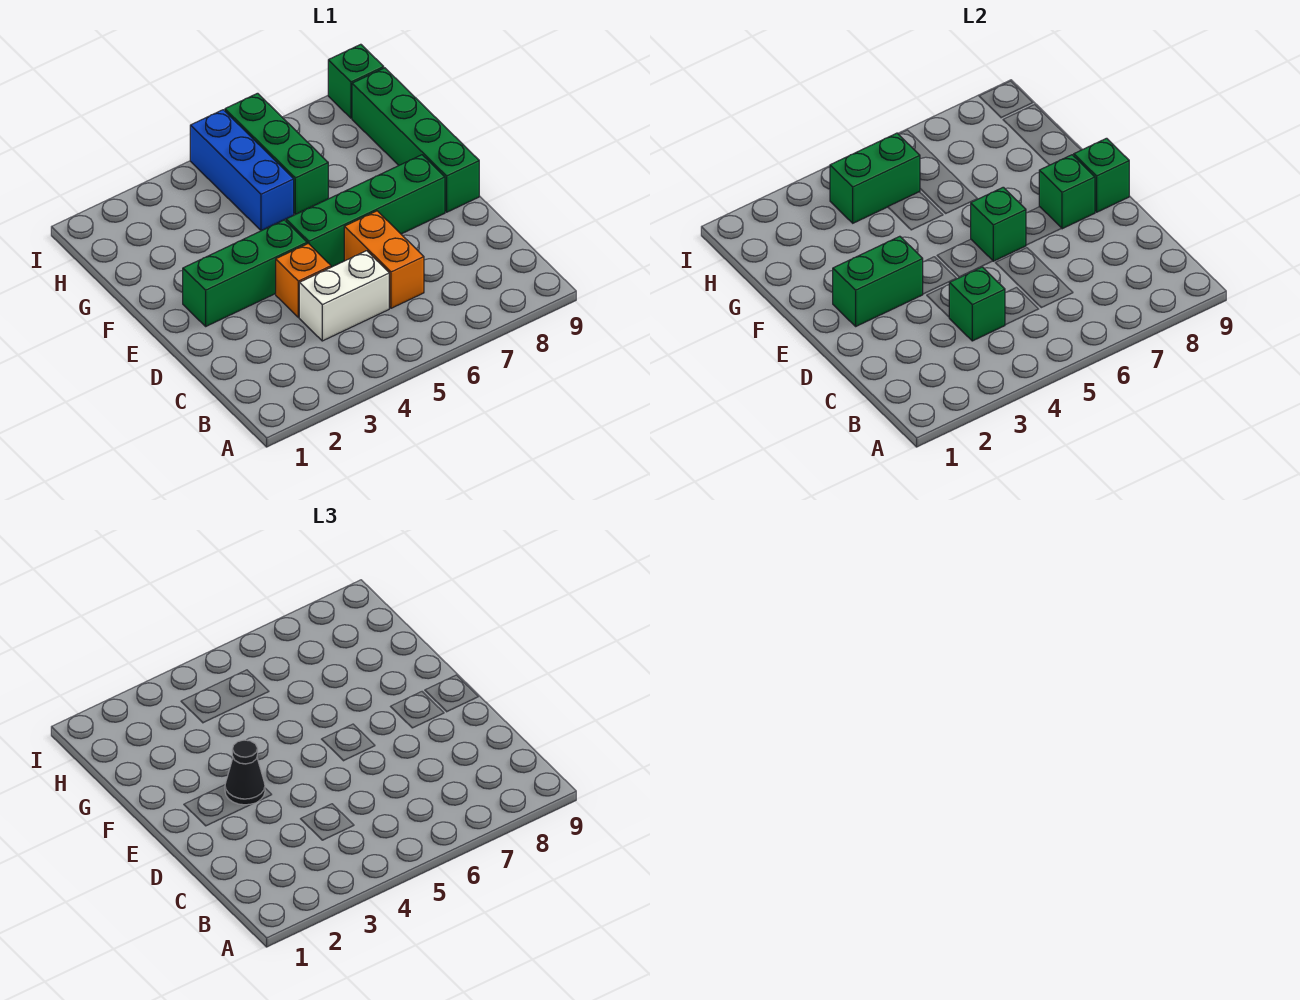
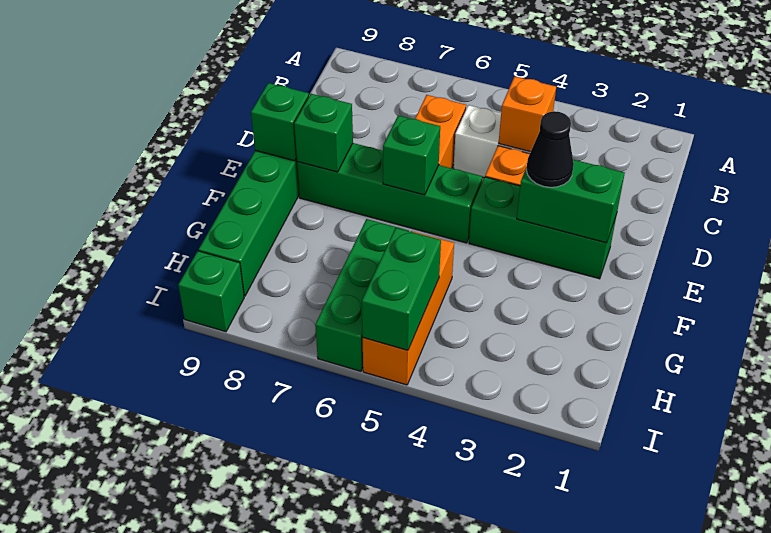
green 1x1 brick [949,267,1005,341] -> orange 1x1 brick [499,76,556,152]
blue 1x3 brick [190,110,294,231] -> orange 1x3 brick [363,231,454,385]
green 1x2 brick [830,133,920,223] -> green 1x2 brick turned to [362,228,441,350]

